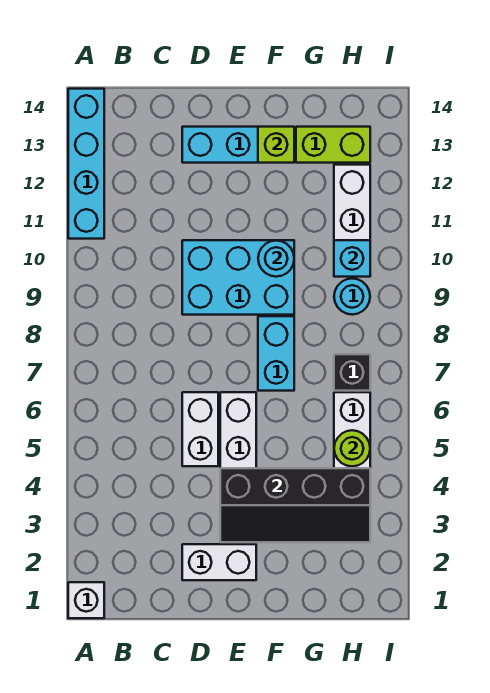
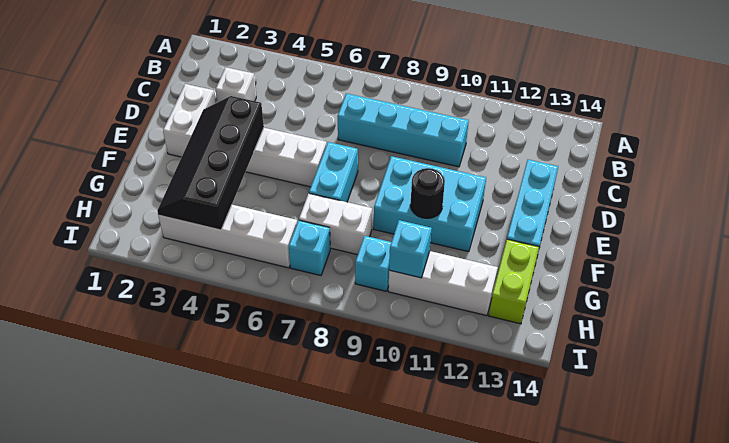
white 1x1 brick [68,582,104,618] -> white 1x1 brick moved to [216,67,256,102]
cyan 1x4 brick [68,89,104,239] -> cyan 1x4 brick moved to [337,93,469,167]
white 1x2 brick [182,392,218,466] -> white 1x2 brick moved to [299,194,372,255]
cyan 2x3 brick [182,240,294,315] -> cyan 2x3 brick turned to [374,156,486,252]
cyan 1x2 brick [258,316,294,391] -> cyan 1x2 brick turned to [309,142,358,202]
cyan 1x1 round brick [258,240,294,277] -> black 1x1 round brick [410,168,445,219]
lime 1x1 brick [258,127,294,163] -> none
lime 1x1 round brick [334,430,370,466] -> none
black 1x1 brick [334,354,370,391] -> cyan 1x1 brick [289,220,330,276]
cyan 1x1 round brick [334,279,370,315] -> cyan 1x1 brick [355,236,391,291]

